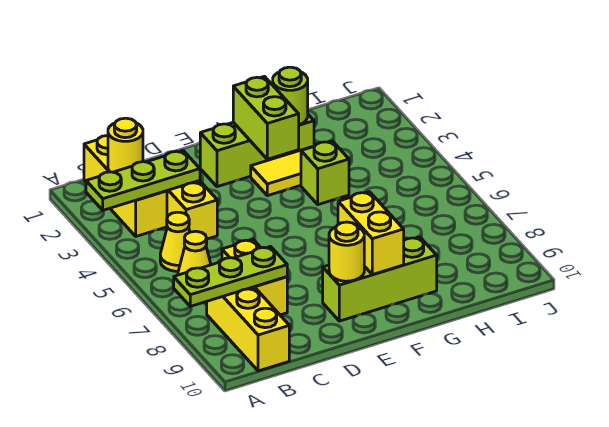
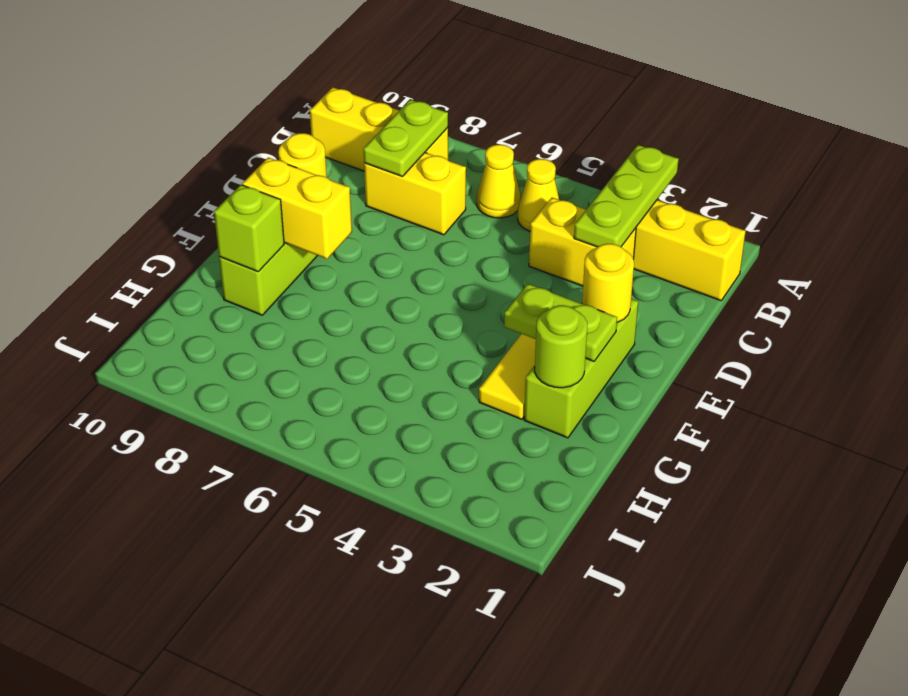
lime 1x3 plate [174,247,287,306] -> lime 1x2 plate [364,100,448,177]
yellow 1x1 round brick [108,118,143,172] -> yellow 1x1 round brick moved to [582,244,634,322]
lime 1x2 brick [233,76,299,159] -> lime 1x2 plate [504,284,617,361]
lime 1x1 brick [301,141,349,205] -> lime 1x1 brick moved to [214,185,284,272]

